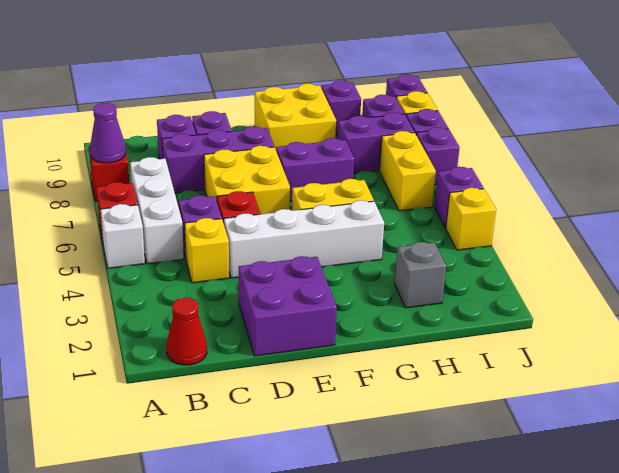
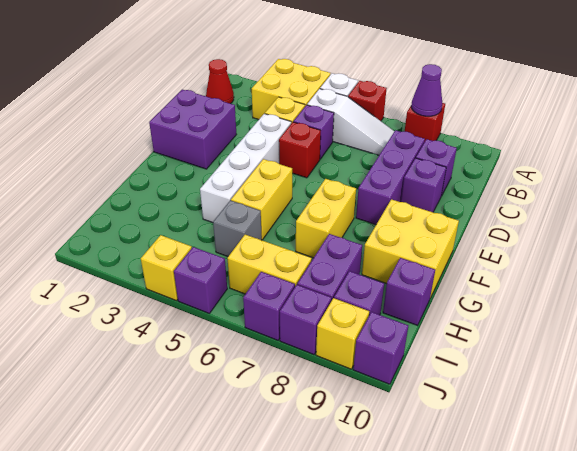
white 1x3 brick [130,157,184,264] -> white 1x3 slope [307,89,394,155]
yellow 2x2 brick [204,146,290,214] -> yellow 2x2 brick moved to [252,59,330,120]
purple 1x2 brick [276,138,354,201] -> yellow 1x2 brick [296,179,356,258]
grey 1x1 brick [395,242,446,308] -> grey 1x1 brick moved to [213,200,262,257]

